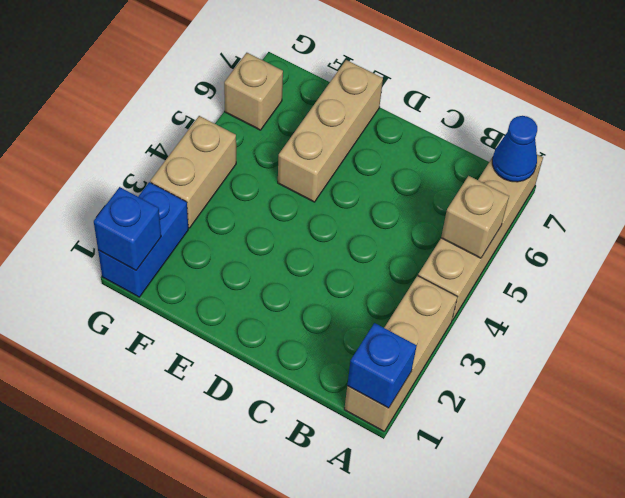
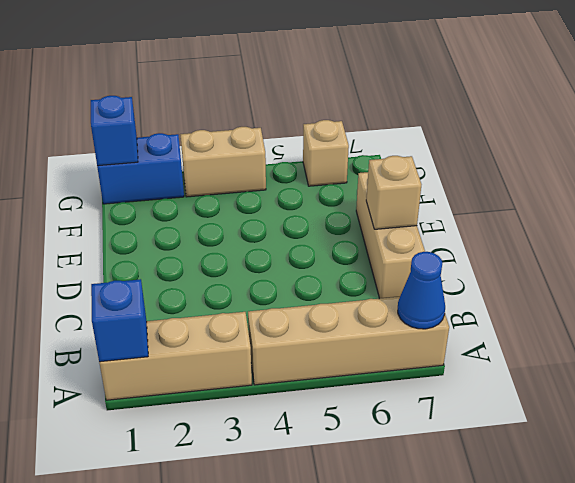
tan 1x1 brick [441,176,509,258] -> tan 1x1 brick moved to [366,156,421,229]
tan 1x3 brick [278,60,383,202] -> tan 1x3 brick turned to [356,172,425,299]

